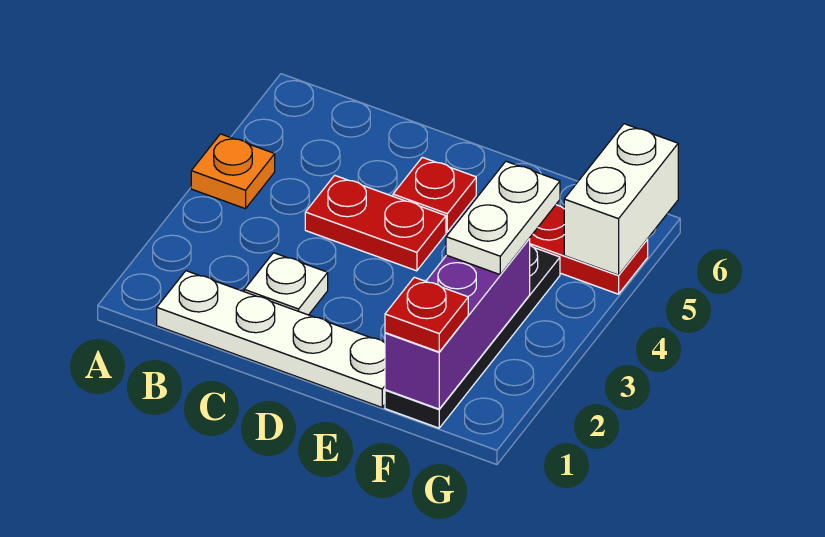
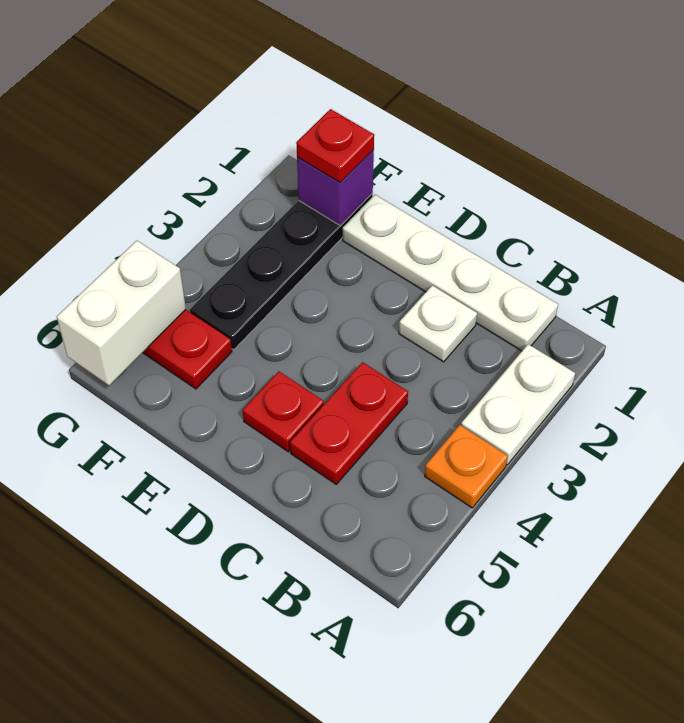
red 1x2 plate [305,175,446,271] -> red 1x2 plate turned to [290,362,408,484]
purple 1x3 brick [385,239,530,409] -> purple 1x1 brick [297,149,374,226]
white 1x2 plate [446,161,560,275] -> white 1x2 plate moved to [461,344,575,465]

